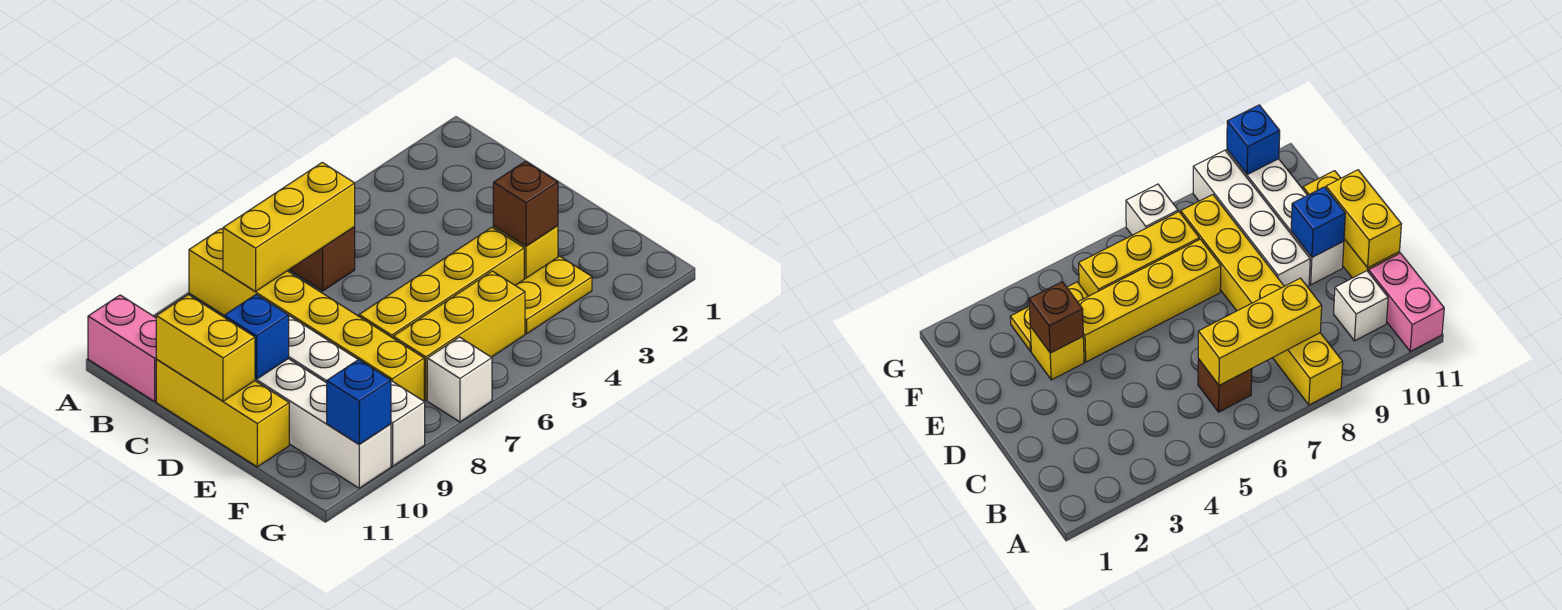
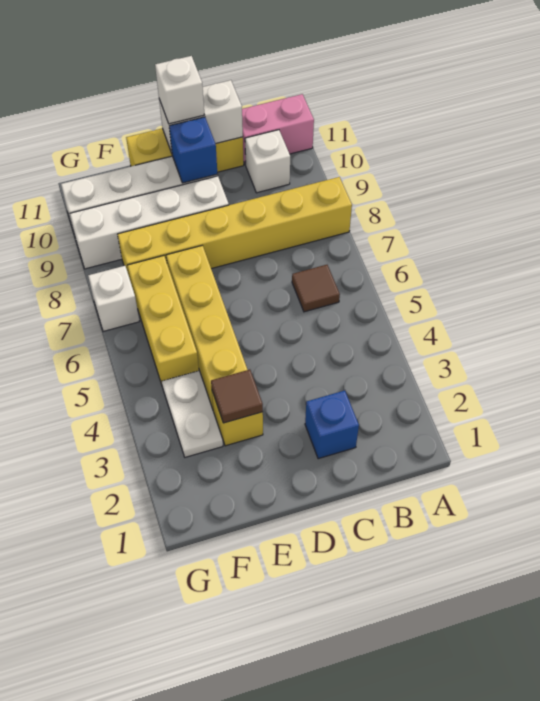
brown 1x1 brick [290,227,355,291] -> brown 1x1 tile [292,265,340,312]
yellow 1x3 brick [223,162,355,291] -> none
yellow 1x2 brick [156,295,255,401] -> white 1x2 brick [159,80,243,153]
none -> white 1x1 brick [155,56,204,124]
brown 1x1 brick [493,161,558,246] -> brown 1x1 tile [211,370,263,423]
yellow 1x2 plate [515,256,592,334] -> white 1x2 plate [162,371,223,457]
blue 1x1 brick [327,360,391,444] -> blue 1x1 brick moved to [305,391,359,459]

